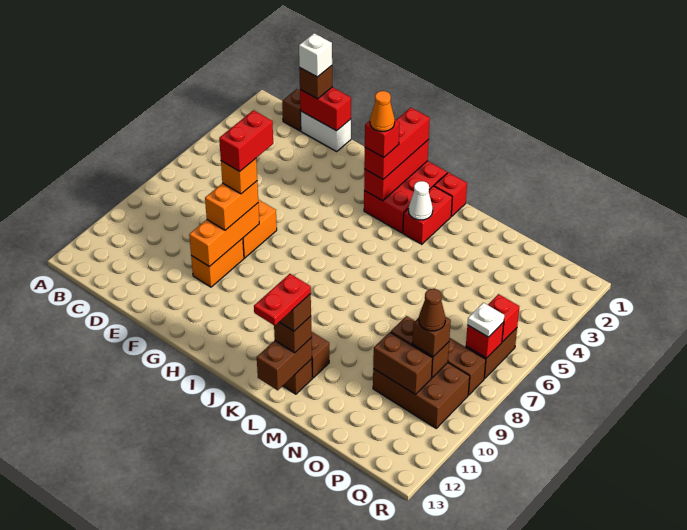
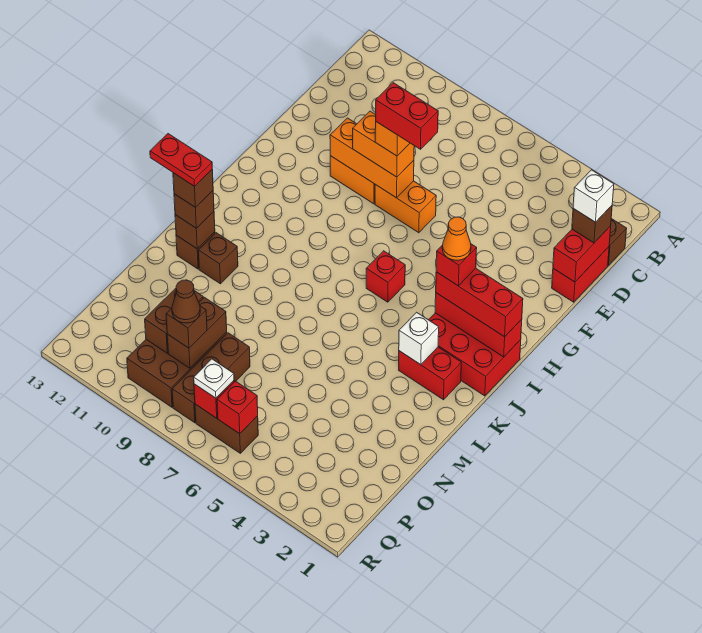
white 1x2 brick [300,111,351,151] -> red 1x2 brick [552,247,609,302]
red 1x1 brick [434,172,467,216] -> red 1x1 brick moved to [366,251,405,302]
white 1x1 cone [409,181,433,220] -> white 1x1 brick [399,312,439,365]
brown 1x2 brick [257,338,312,390] -> brown 1x1 brick [175,212,215,249]

